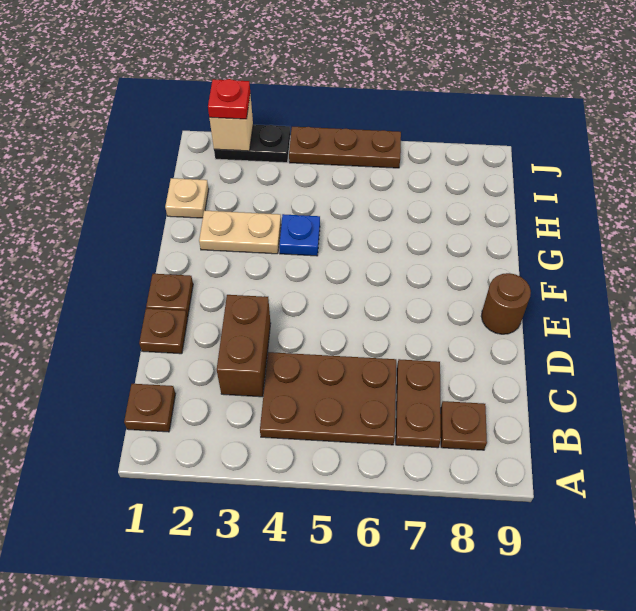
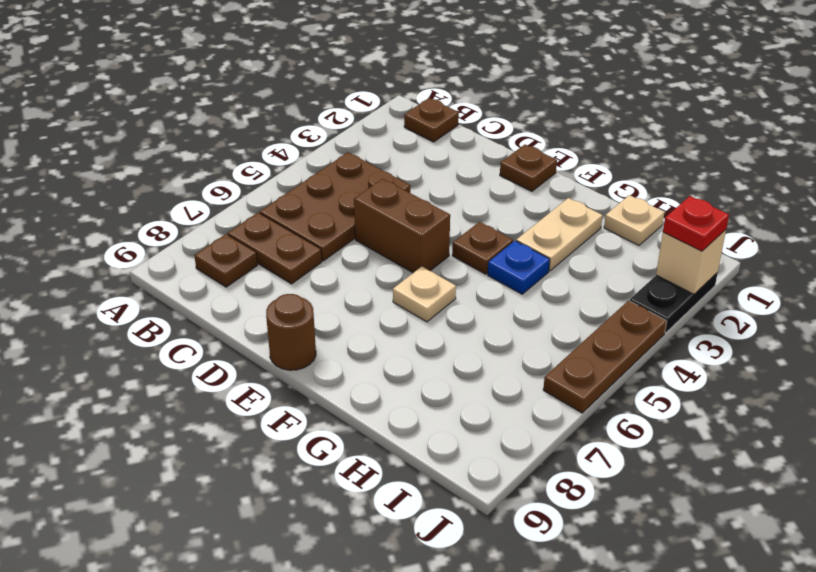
brown 1x2 brick [217,295,271,397] -> brown 1x2 brick moved to [354,179,450,273]
brown 1x1 plate [139,308,188,354] -> brown 1x1 plate moved to [452,222,513,274]
none -> tan 1x1 plate [393,267,456,322]

